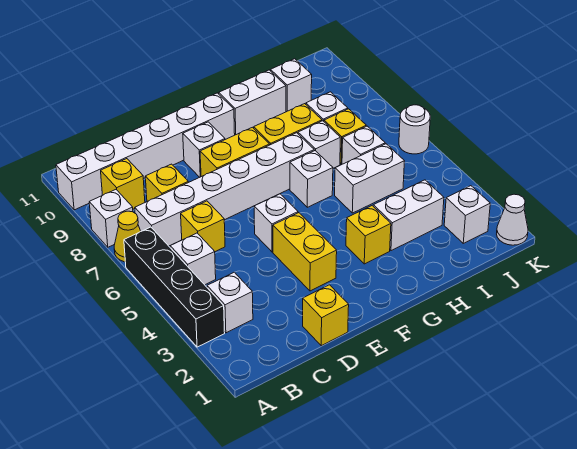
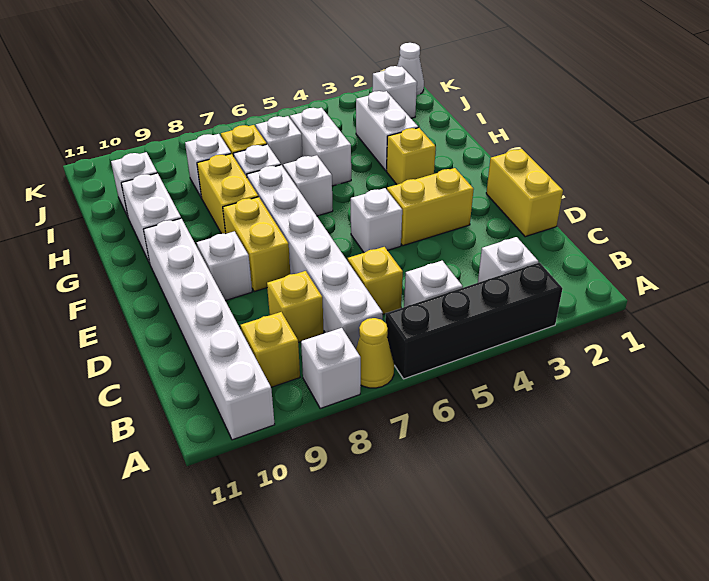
yellow 1x1 brick [303,285,349,346] -> yellow 1x2 brick [486,149,563,237]
white 1x1 round brick [399,105,430,154] -> none

